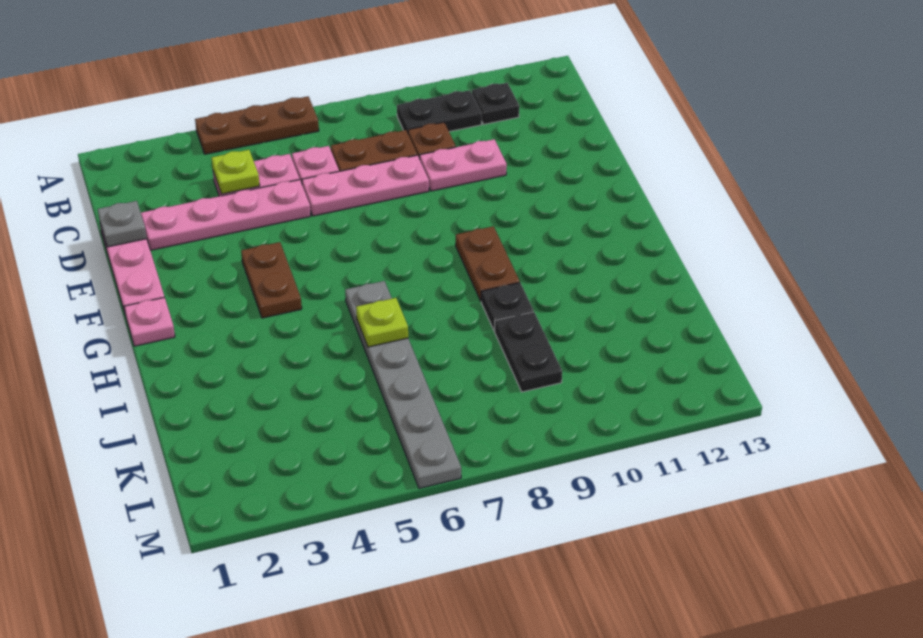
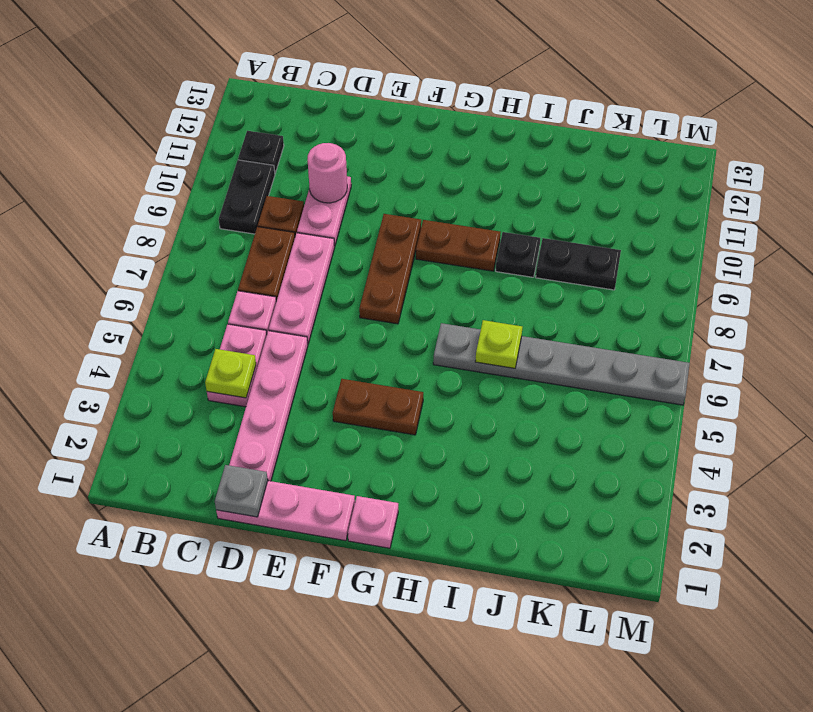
brown 1x3 plate [195,97,319,154] -> brown 1x3 plate moved to [359,214,421,324]
none -> pink 1x1 round brick [307,143,347,203]

